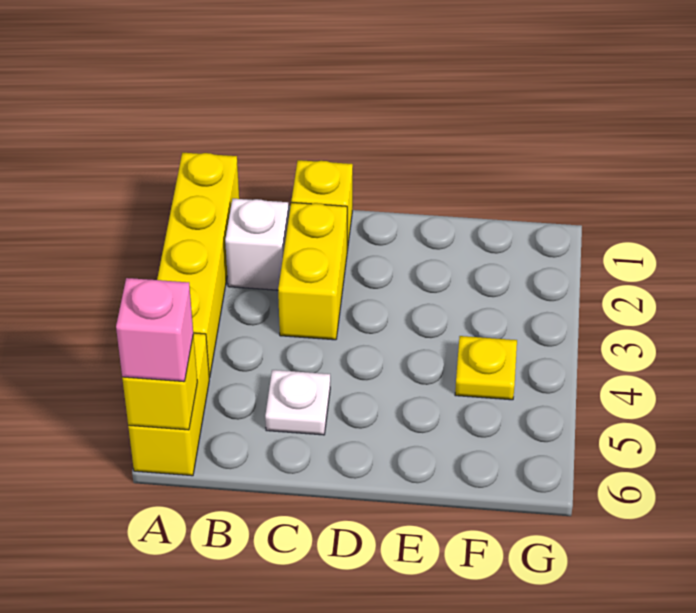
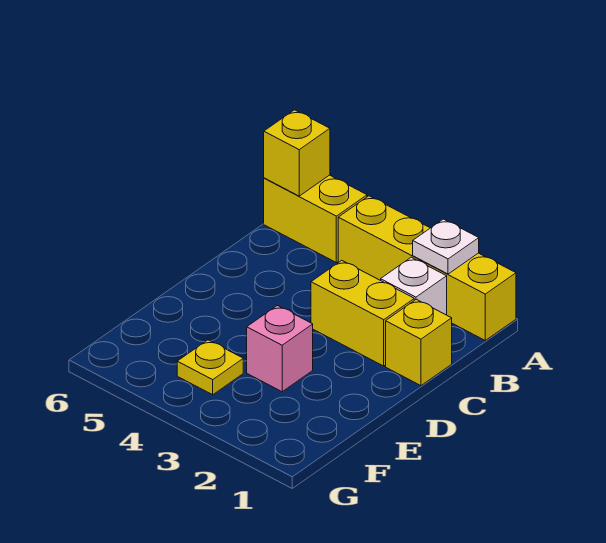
pink 1x1 brick [116,278,193,382] -> pink 1x1 brick moved to [247,306,313,392]
white 1x1 plate [265,370,330,435] -> white 1x1 plate moved to [413,219,479,274]

